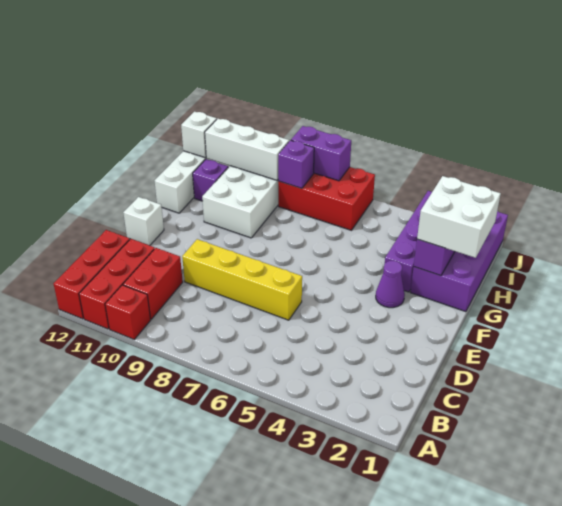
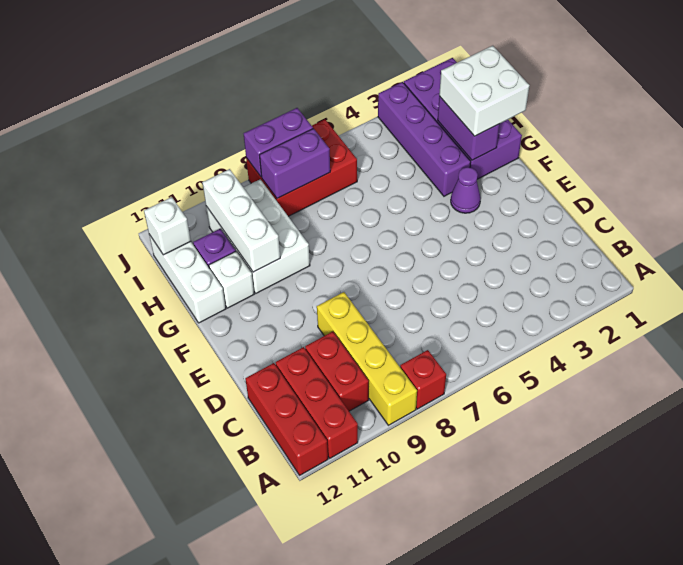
red 1x1 brick [105,285,151,339] -> red 1x1 brick moved to [400,350,446,409]
yellow 1x4 brick [182,239,302,320] -> yellow 1x4 brick turned to [317,292,417,425]
white 1x1 brick [123,197,164,245] -> white 1x1 brick moved to [209,251,254,308]
purple 1x1 brick [278,140,314,188] -> purple 1x2 brick [260,129,330,198]
white 1x3 brick [205,119,289,180] -> white 1x3 brick turned to [202,169,280,272]

